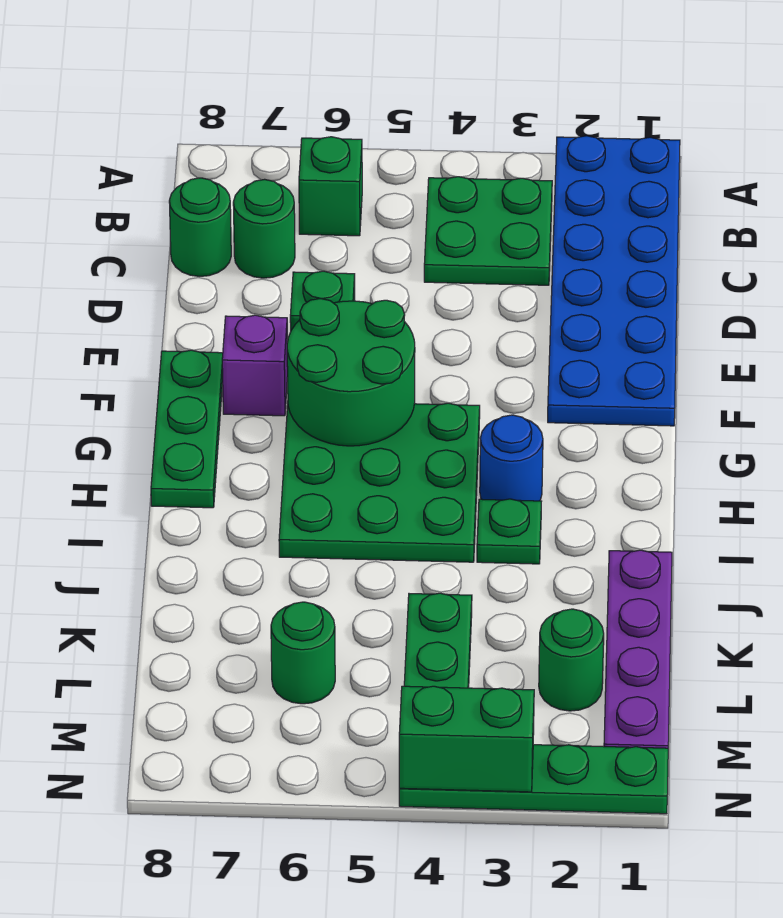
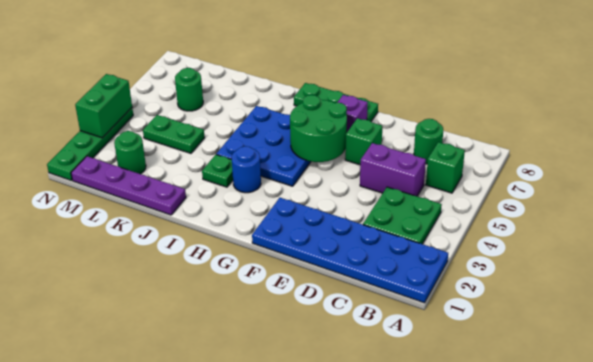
none -> purple 1x2 brick [360,143,426,196]
green 1x1 round brick [169,178,231,276] -> none
green 3x3 plate [279,403,480,562] -> blue 3x3 plate [216,106,311,186]

